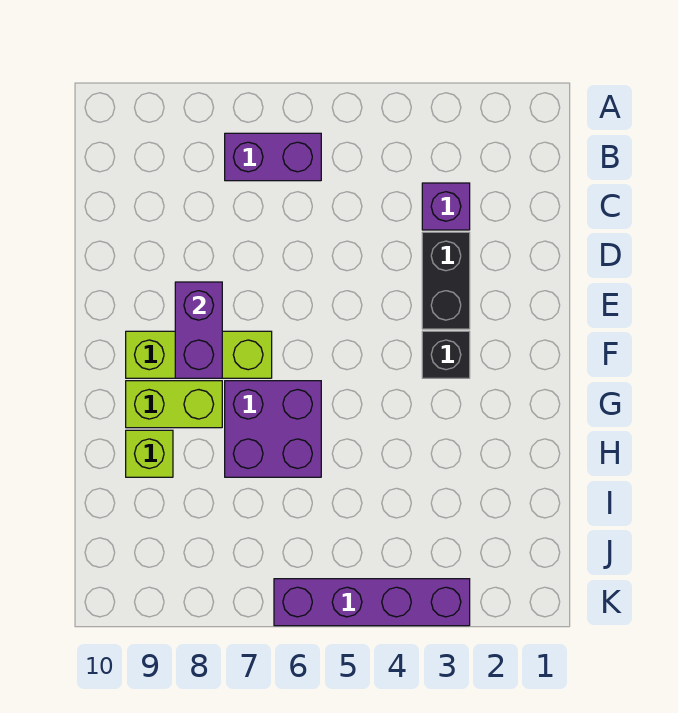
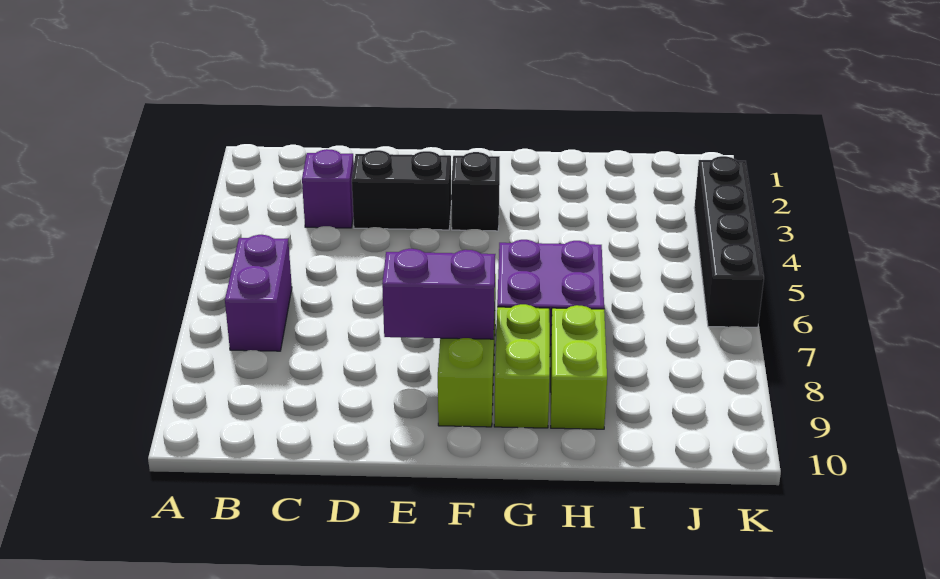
lime 1x1 brick [126,430,173,477] -> lime 1x2 brick [550,305,607,429]
purple 1x4 brick [274,579,470,626] -> black 1x4 brick [694,156,764,327]

